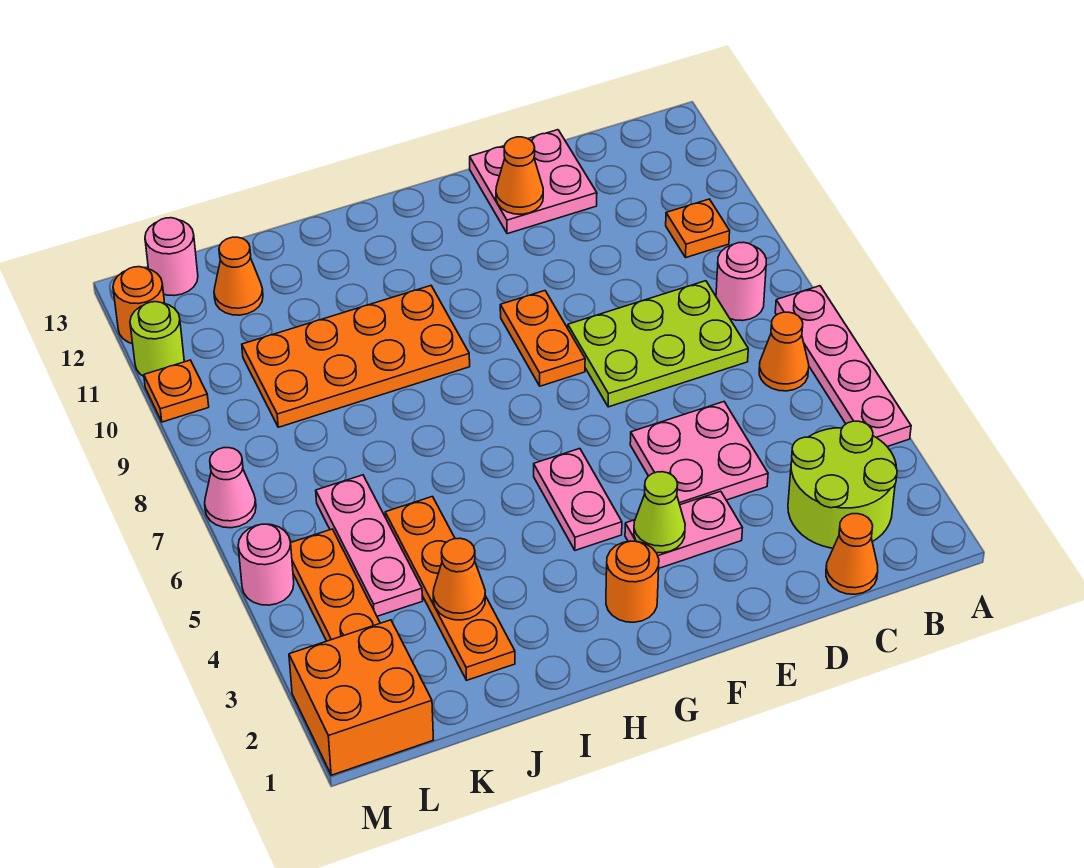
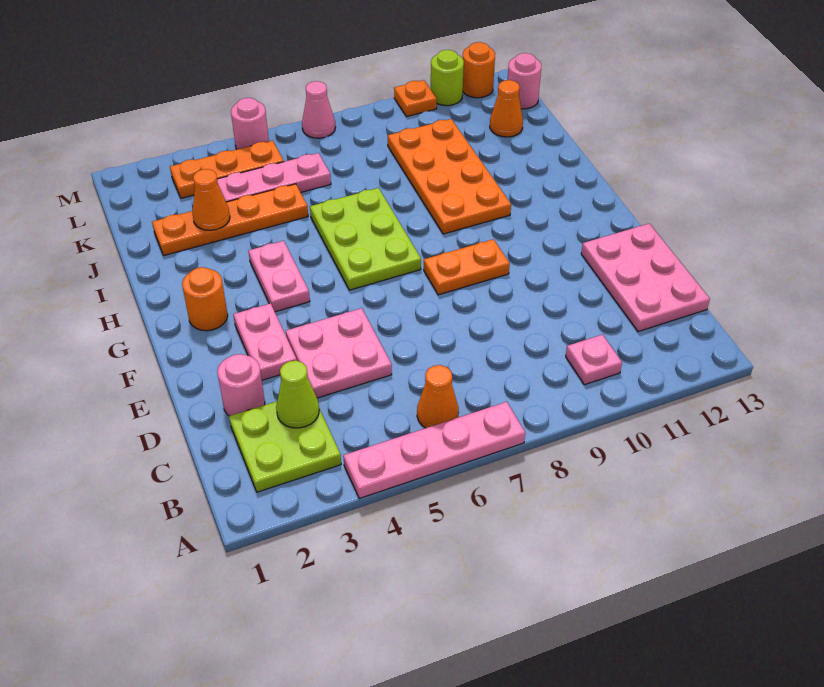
lime 2x2 round brick [788,421,897,548] -> lime 2x2 plate [229,401,341,492]
pink 1x1 round brick [716,242,766,321] -> pink 1x1 round brick moved to [217,354,265,416]
orange 1x1 plate [666,199,730,258] -> pink 1x1 plate [566,335,622,385]
orange 1x1 cone [826,514,878,594] -> none
lime 2x3 plate [568,281,748,407] -> lime 2x3 plate moved to [310,188,421,290]
pink 2x2 plate [470,130,597,234] -> pink 2x3 plate [581,224,710,332]
orange 1x1 cone [496,137,543,214] -> none
lime 1x1 cone [634,472,685,553] -> lime 1x1 cone moved to [276,361,319,428]
pink 1x2 plate [534,449,622,550] -> pink 1x2 plate turned to [248,241,310,312]
orange 2x2 brick [289,620,433,775] -> none

